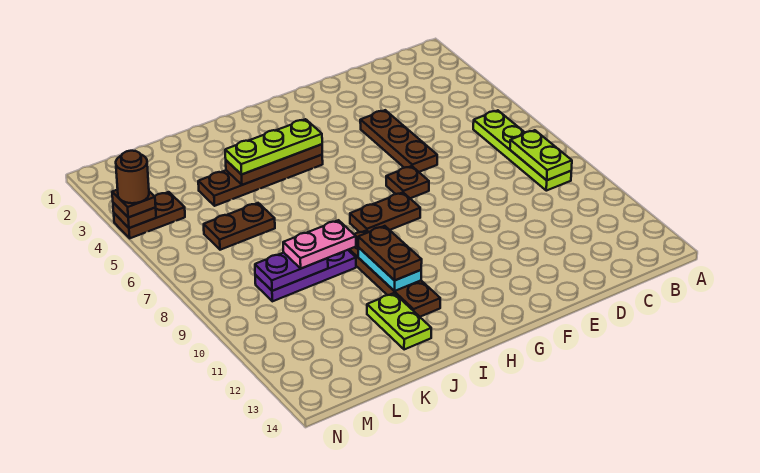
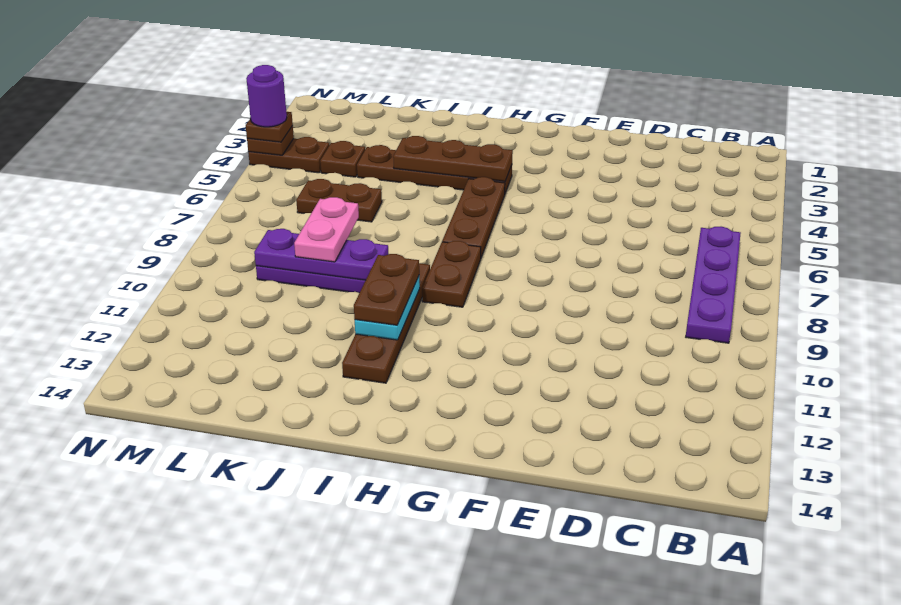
lime 1x4 plate [473,110,571,191] -> purple 1x4 plate [686,227,741,343]
lime 1x2 plate [510,130,572,180] -> none
brown 1x3 plate [360,110,437,172] -> brown 1x3 plate moved to [442,177,505,258]
brown 1x1 plate [386,166,429,198] -> brown 1x1 plate moved to [320,141,365,177]
brown 1x2 plate [350,193,420,232] -> brown 1x2 plate turned to [422,241,481,307]
lime 1x3 plate [225,119,322,174] -> none
pink 1x2 plate [283,220,356,268] -> pink 1x2 plate turned to [294,197,359,262]
lime 1x2 plate [367,293,431,350] -> none
purple 1x2 plate [255,253,328,291] -> purple 1x3 plate [254,229,388,280]
brown 1x1 round brick [116,151,149,203] -> purple 1x1 round brick [246,65,287,127]

